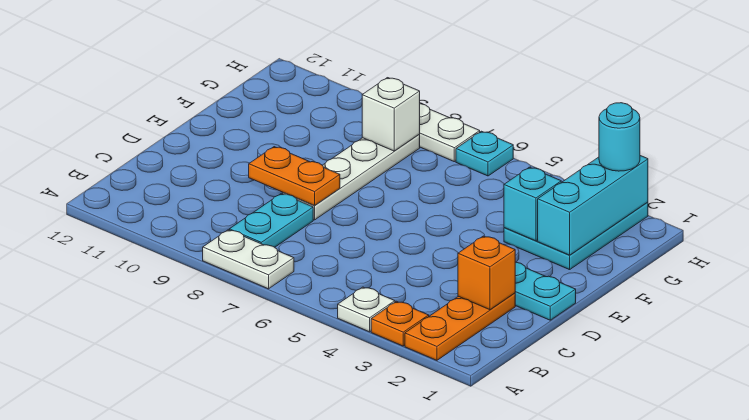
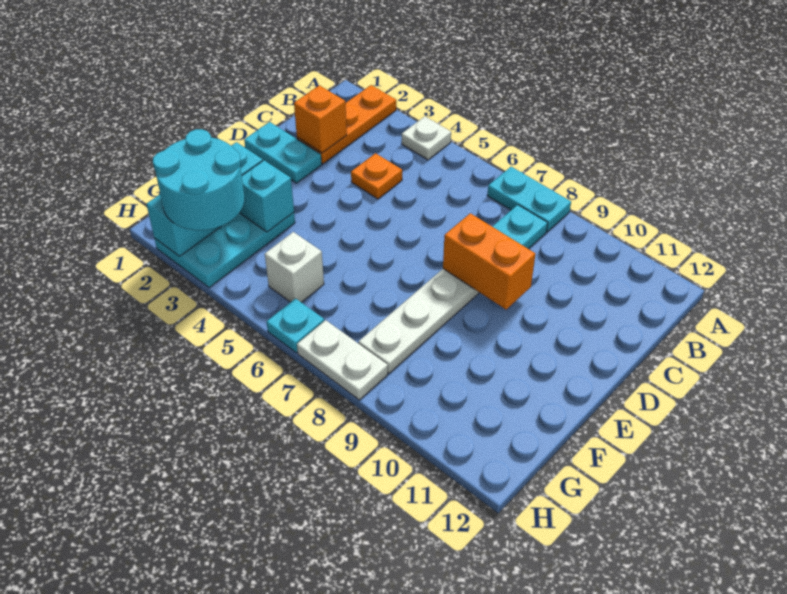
orange 1x1 plate [371,301,429,346] -> orange 1x1 plate moved to [351,153,402,199]
white 1x2 plate [203,230,294,289] -> cyan 1x2 plate [487,167,571,232]
orange 1x2 plate [249,147,340,206] -> orange 1x2 brick [443,213,535,309]
white 1x1 brick [362,78,420,151] -> white 1x1 brick moved to [265,232,324,302]
cyan 1x1 round brick [599,103,640,171] -> cyan 2x2 round brick [153,129,245,230]

